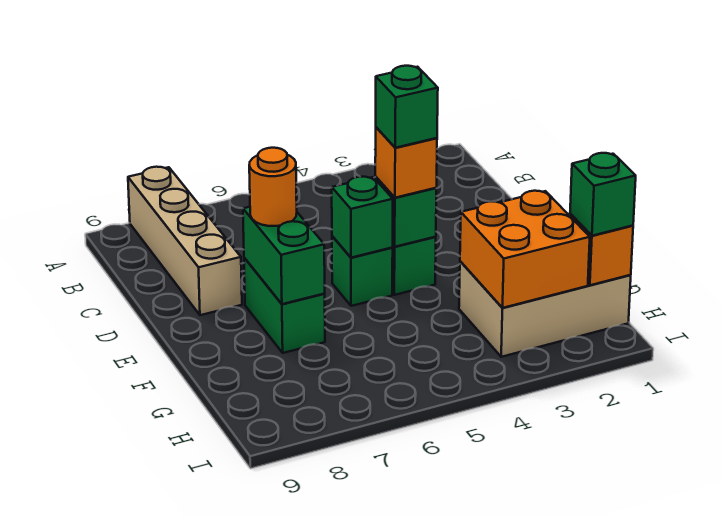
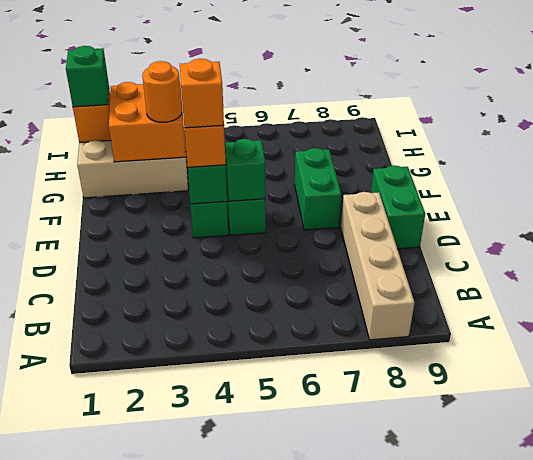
green 1x1 brick [376,66,438,148] -> orange 1x1 brick [180,59,224,128]
green 1x2 brick [243,207,325,304] -> green 1x2 brick moved to [371,166,425,249]
orange 1x1 round brick [249,148,297,226] -> orange 1x1 round brick moved to [142,61,182,122]

